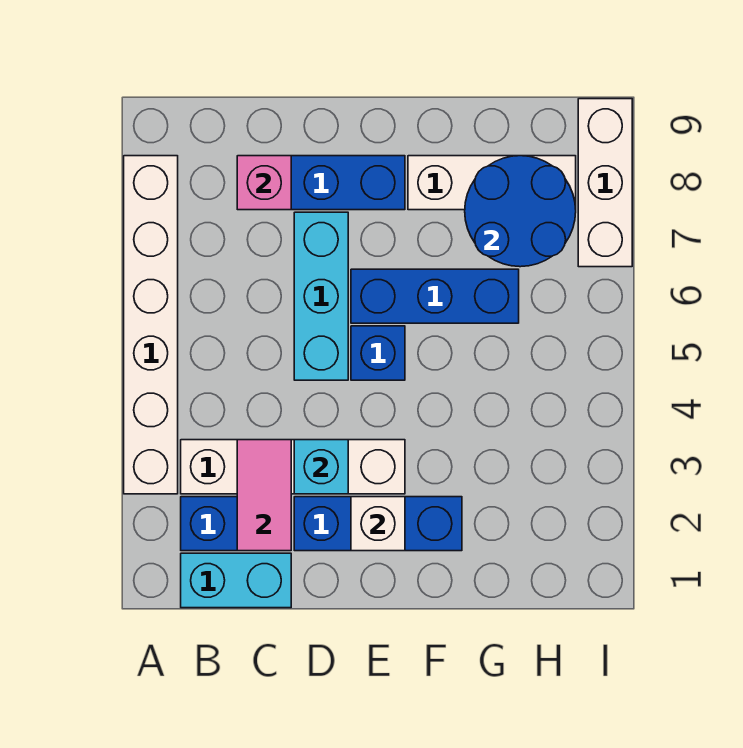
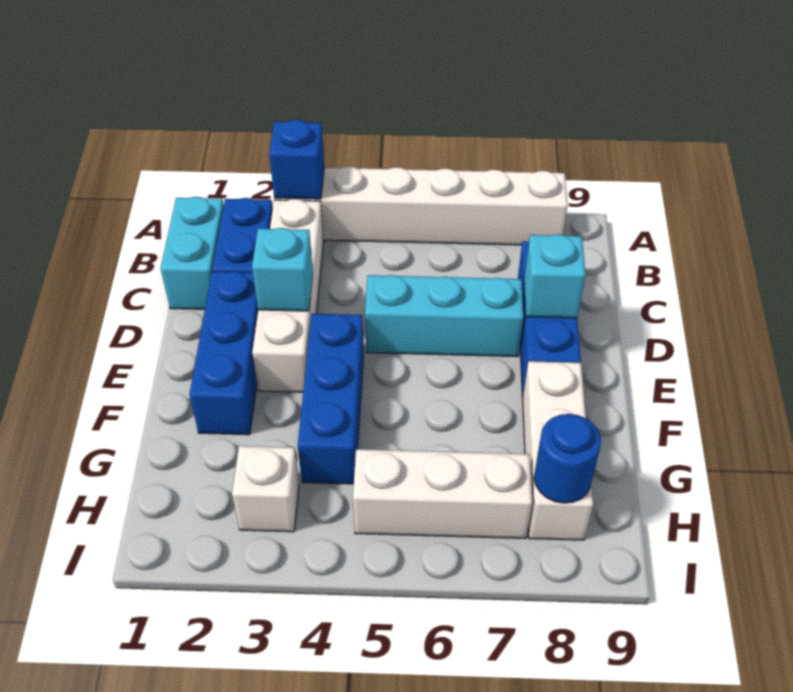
pink 1x2 tile [237,440,291,551] -> none
pink 1x1 brick [237,156,291,210] -> none
none -> cyan 1x1 brick [524,234,586,318]
white 1x1 brick [351,497,405,551] -> white 1x1 brick moved to [232,446,299,532]
blue 1x1 brick [351,326,405,380] -> blue 1x1 brick moved to [269,120,324,199]
blue 1x3 brick [351,269,519,323] -> blue 1x3 brick moved to [298,314,364,484]
blue 2x2 round brick [465,156,576,267] -> blue 1x1 round brick [534,414,601,503]
white 1x3 brick [578,99,632,267] -> white 1x3 brick moved to [353,449,532,538]

